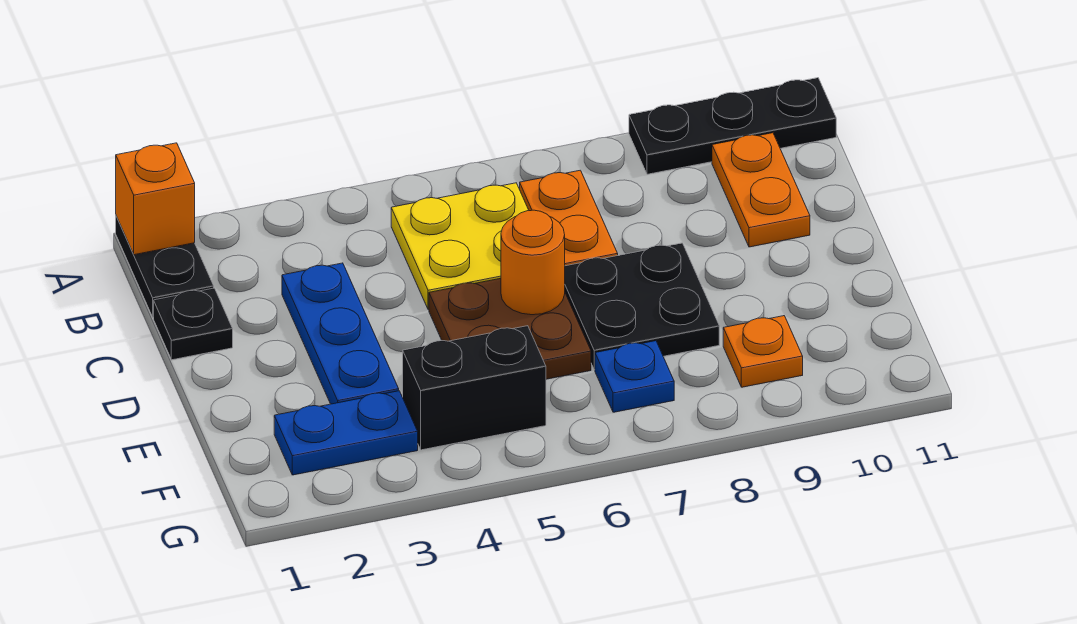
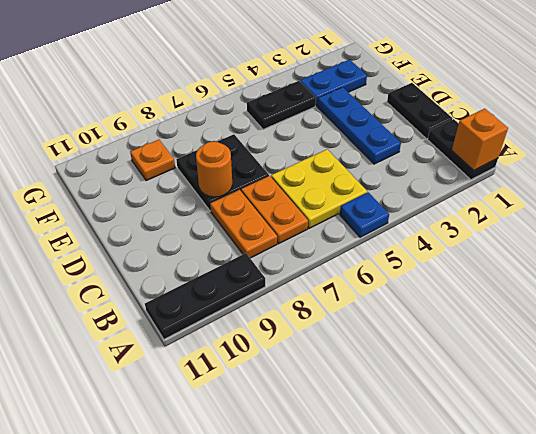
orange 1x2 plate [712,133,810,247] -> orange 1x2 plate moved to [210,190,277,258]
black 1x1 plate [154,288,233,360] -> black 1x2 plate [387,83,453,139]
brown 2x2 plate [429,278,591,379] -> none
orange 1x1 round brick [501,210,565,315] -> orange 1x1 round brick moved to [196,141,232,197]
black 1x2 brick [403,326,546,450] -> black 1x2 plate [247,81,316,129]
blue 1x1 plate [595,341,674,412] -> blue 1x1 plate moved to [340,192,389,237]

